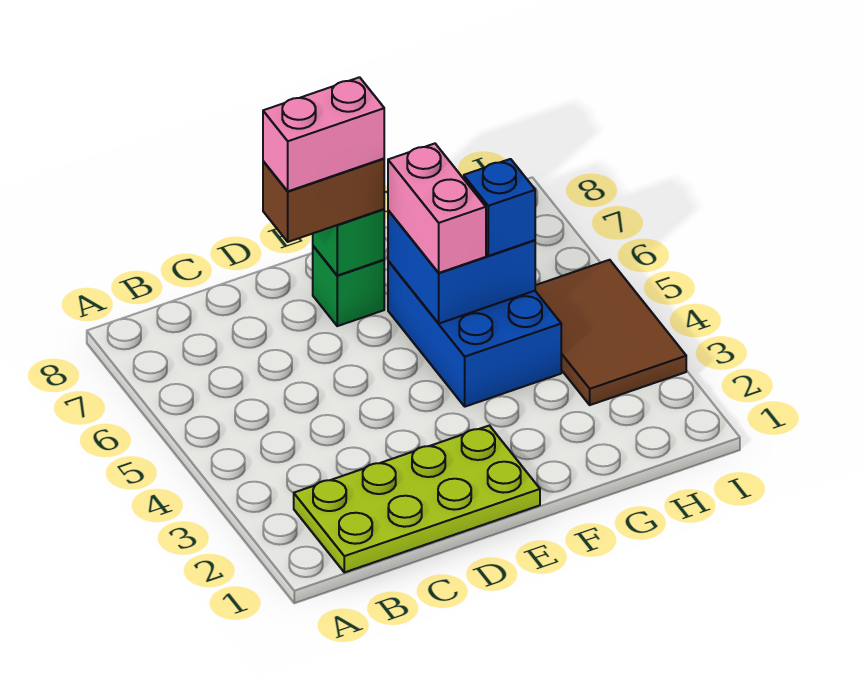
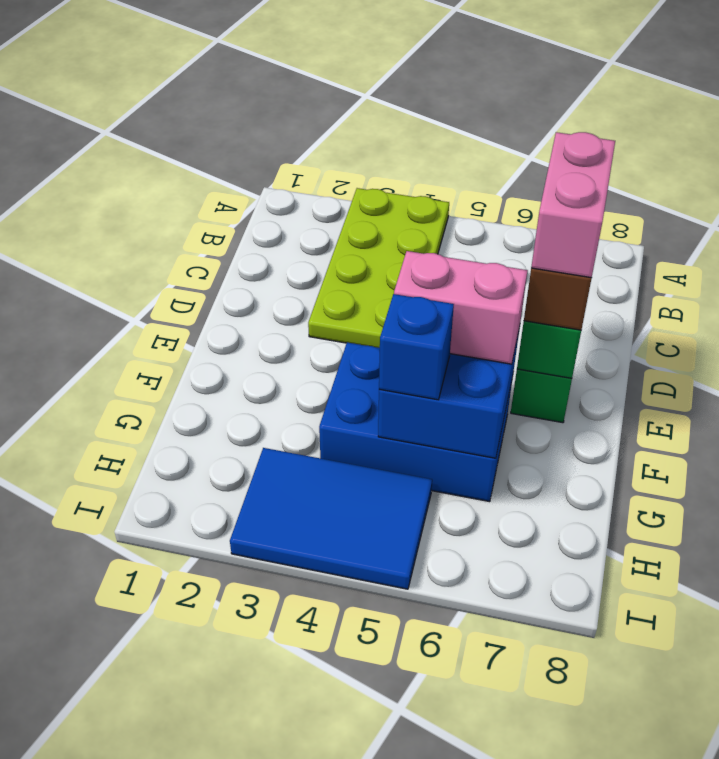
lime 2x4 plate [294,426,540,572] -> lime 2x4 plate moved to [308,188,449,348]
brown 2x3 tile [535,260,686,405] -> blue 2x3 tile [230,448,432,589]

